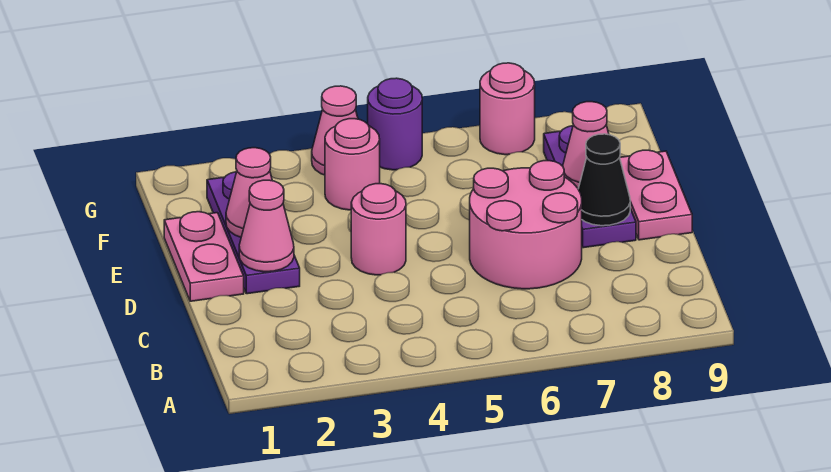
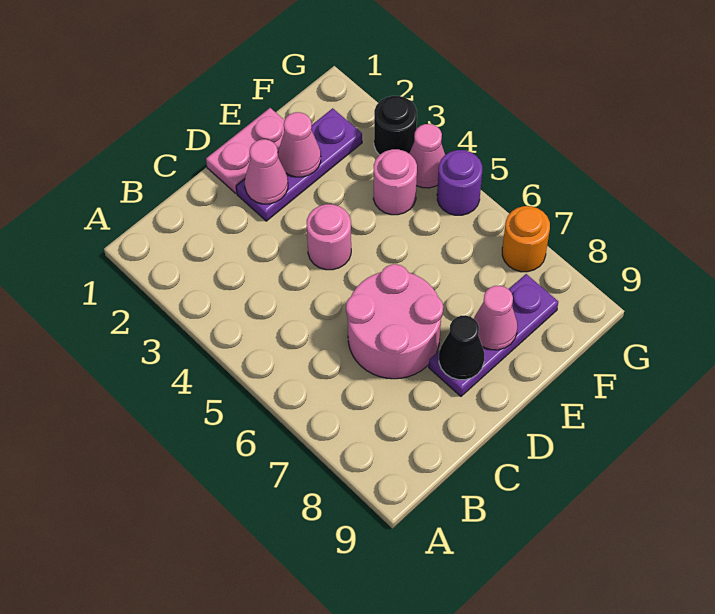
pink 1x2 plate [620,150,692,240] -> none
none -> black 1x1 round brick [374,96,417,155]
pink 1x1 round brick [480,63,535,155] -> orange 1x1 round brick [502,206,550,272]

